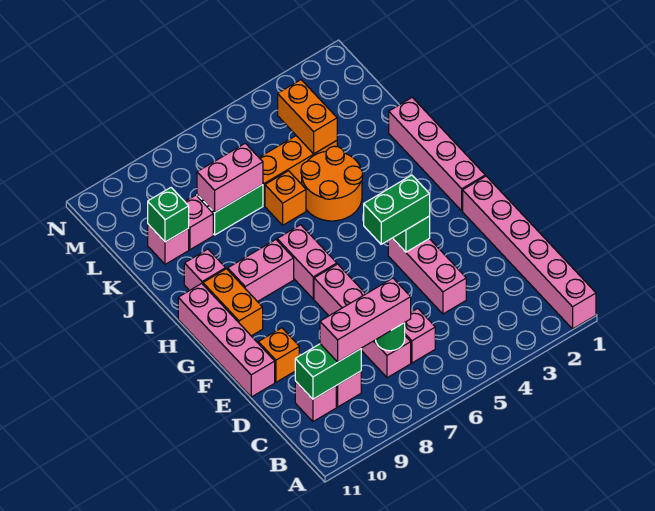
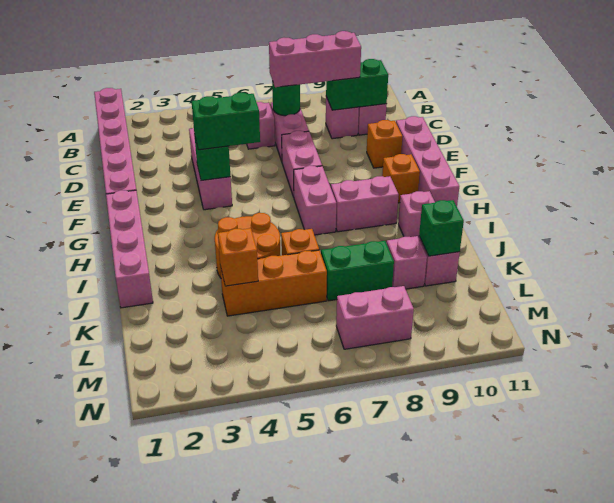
orange 1x2 brick [203,269,263,336] -> orange 1x1 brick [382,154,420,203]
orange 1x2 brick [278,80,337,154] -> orange 1x1 brick [218,228,258,286]
pink 1x2 brick [197,143,263,213] -> pink 1x2 brick moved to [336,286,414,349]

